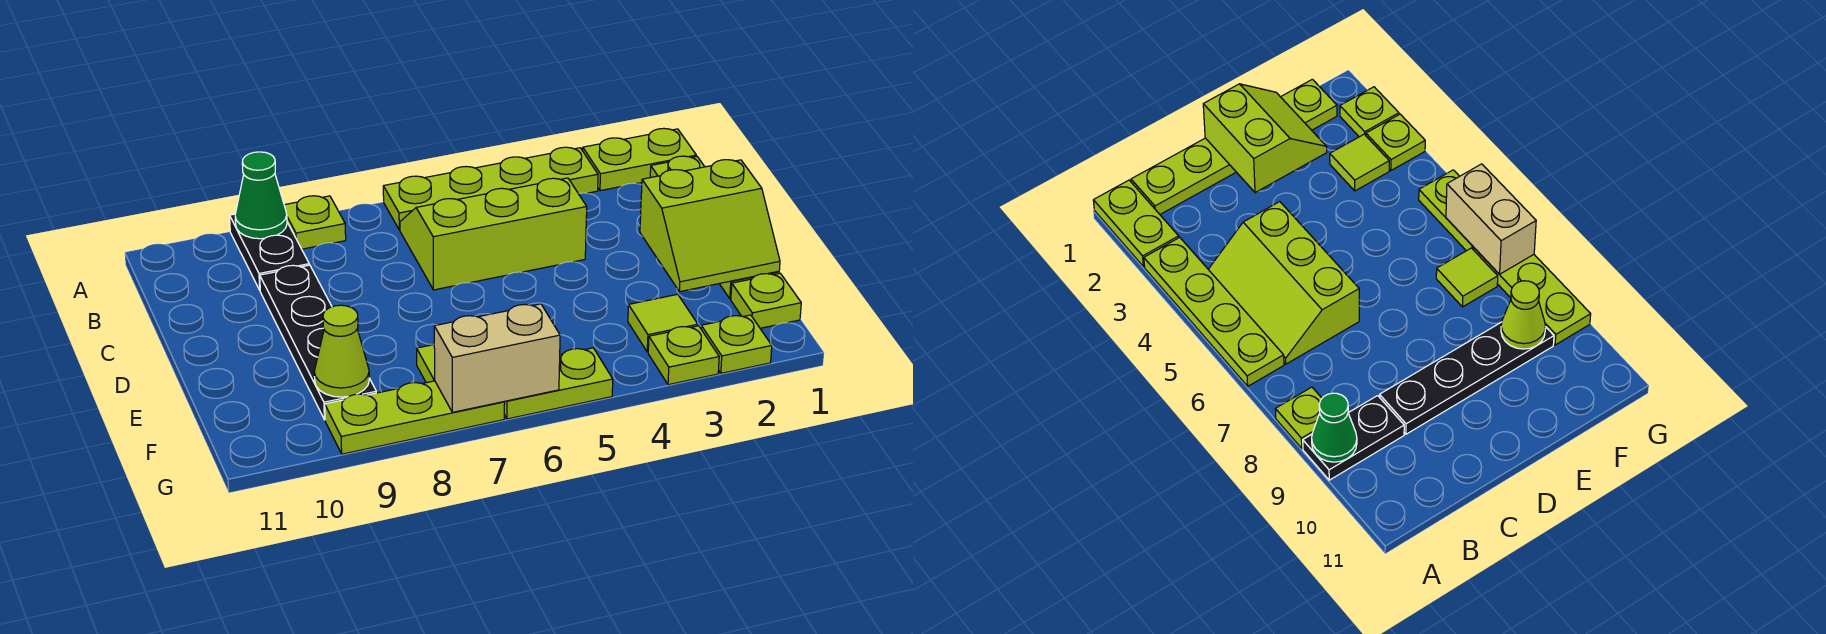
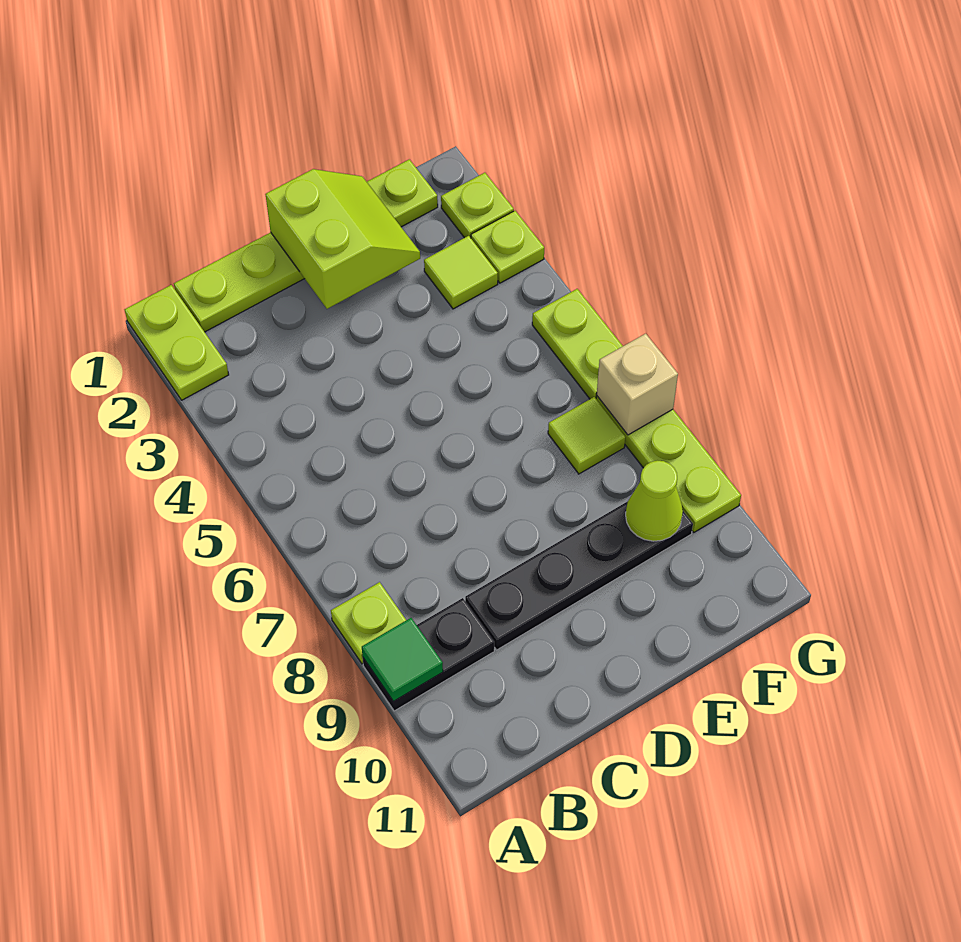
lime 1x4 plate [383,147,598,230] -> none
green 1x1 cone [235,152,287,239] -> green 1x1 tile [362,618,443,701]
lime 2x3 slope [400,178,587,290] -> none
tan 1x2 brick [434,304,560,412] -> tan 1x1 brick [597,334,678,435]

